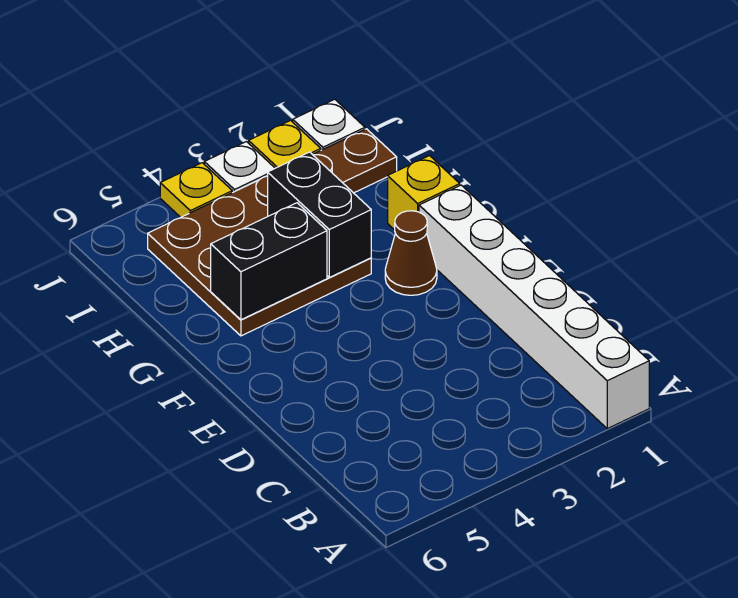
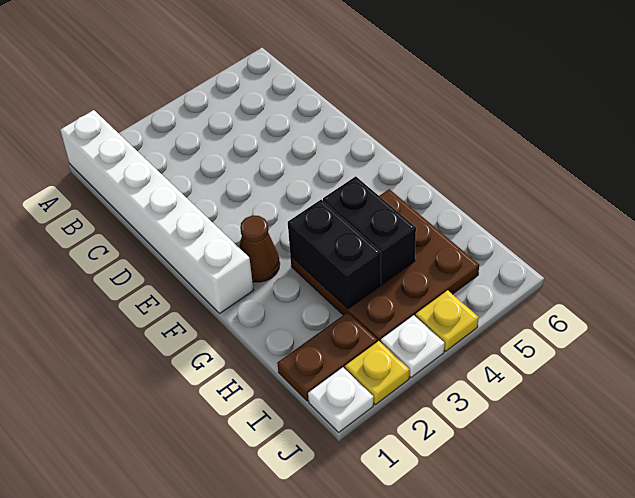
yellow 1x1 brick [388,156,460,230] -> none
black 1x2 brick [211,203,327,320] -> black 1x2 brick turned to [323,176,416,284]

